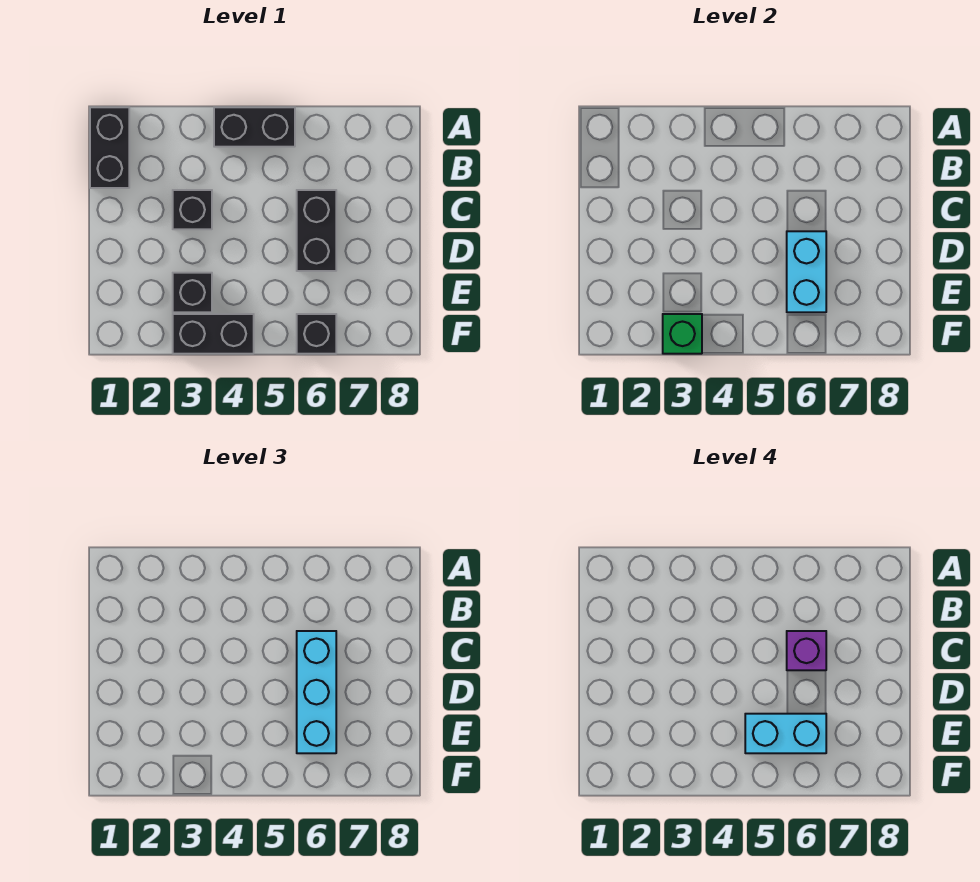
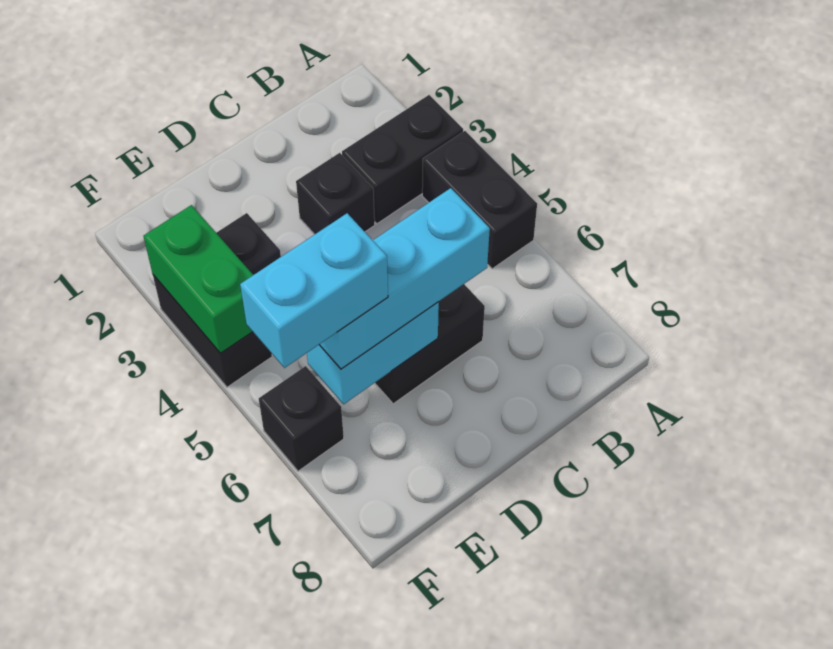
black 1x2 brick [90,107,129,188] -> black 1x2 brick moved to [342,95,463,224]
purple 1x1 brick [787,631,826,670] -> none
cyan 1x2 brick [745,714,826,753] -> cyan 1x2 brick turned to [240,213,388,368]
green 1x1 brick [663,314,702,354] -> green 1x2 brick [144,205,253,353]

